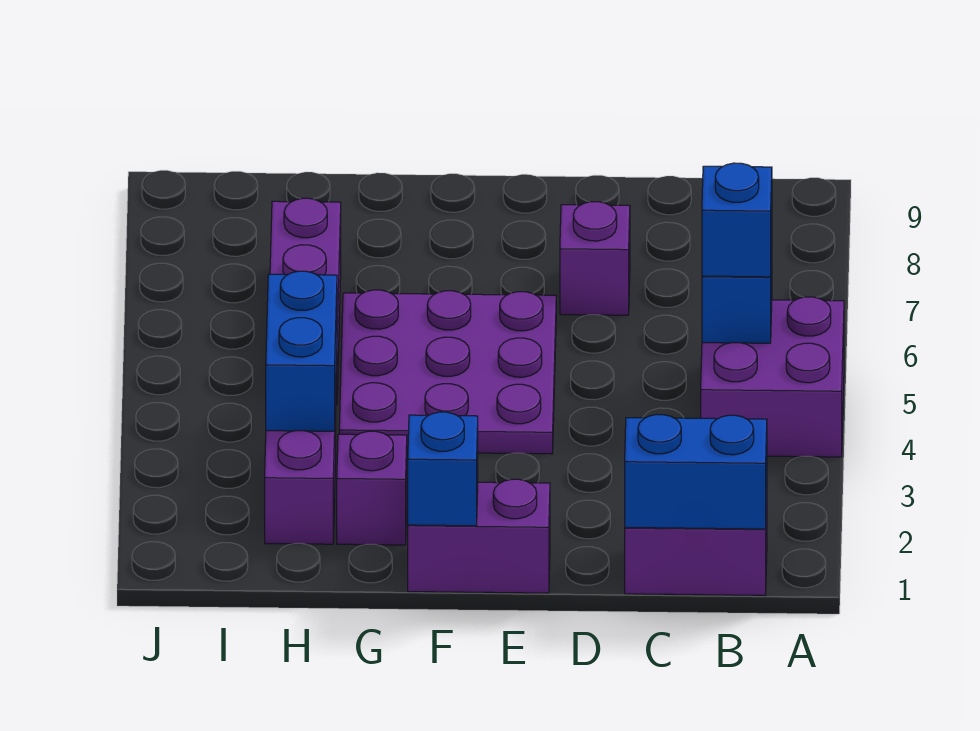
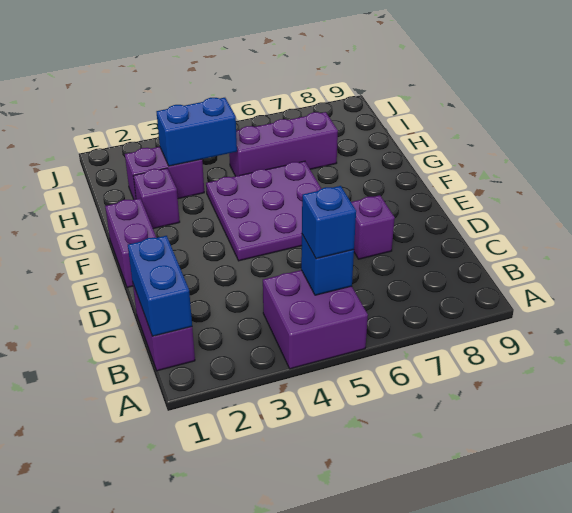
blue 1x1 brick [408,412,478,526] -> none

